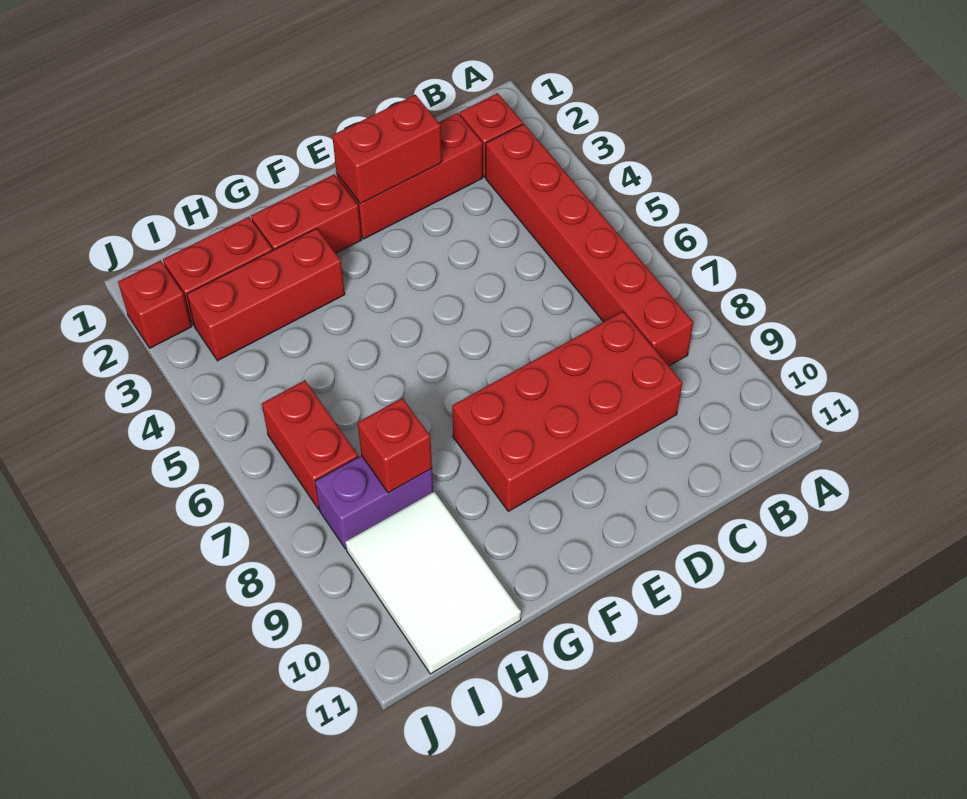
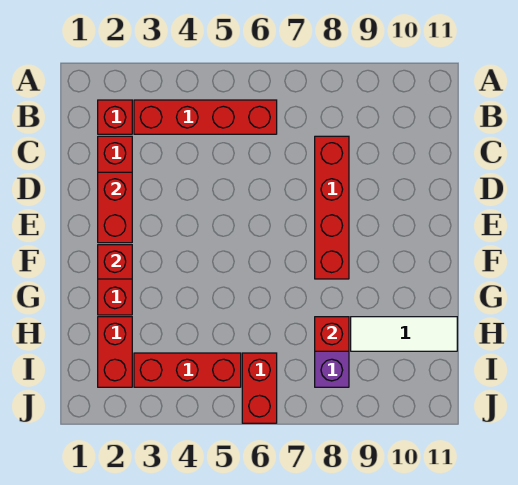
red 1x6 brick [486,124,693,366] -> red 1x4 brick [134,100,277,134]
red 2x4 brick [452,312,682,511] -> red 1x4 brick [315,136,349,279]
red 1x3 brick [187,228,345,361] -> red 1x3 brick turned to [134,353,241,387]
white 2x3 tile [345,492,521,674] -> white 1x3 tile [351,317,457,351]
red 1x2 brick [262,380,358,509] -> red 1x2 brick turned to [242,353,277,423]
red 1x1 brick [118,260,192,348] -> red 1x1 brick moved to [98,245,132,279]

